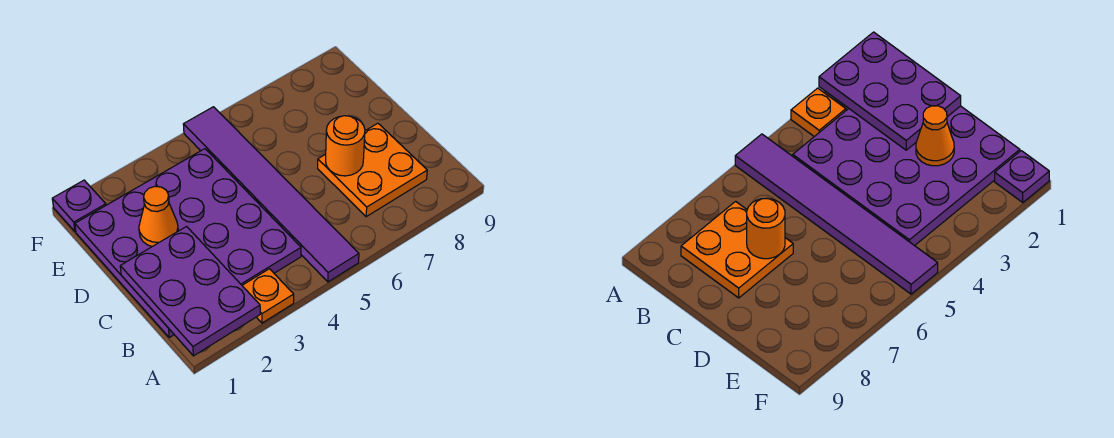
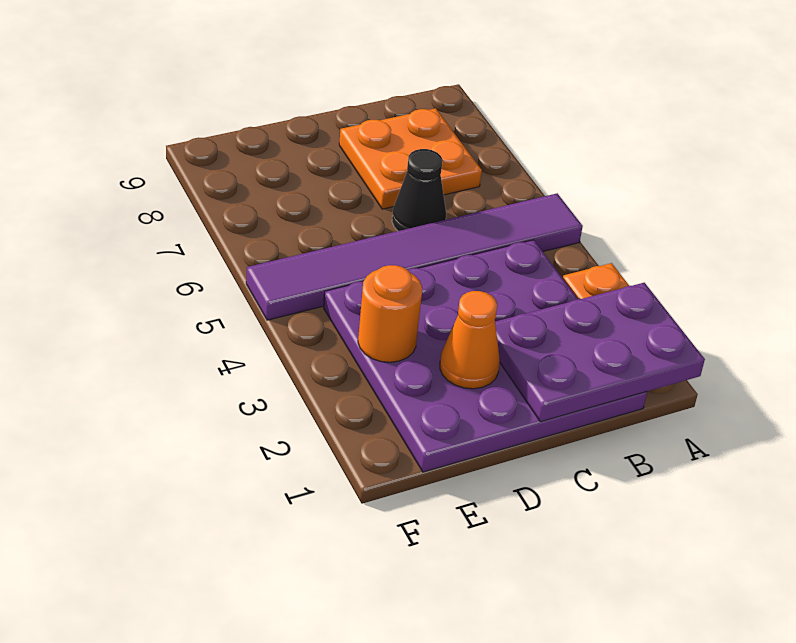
none -> black 1x1 cone [392,149,446,231]
orange 1x1 round brick [326,116,365,176] -> orange 1x1 round brick moved to [358,265,422,362]
purple 1x1 plate [52,180,106,232] -> none

